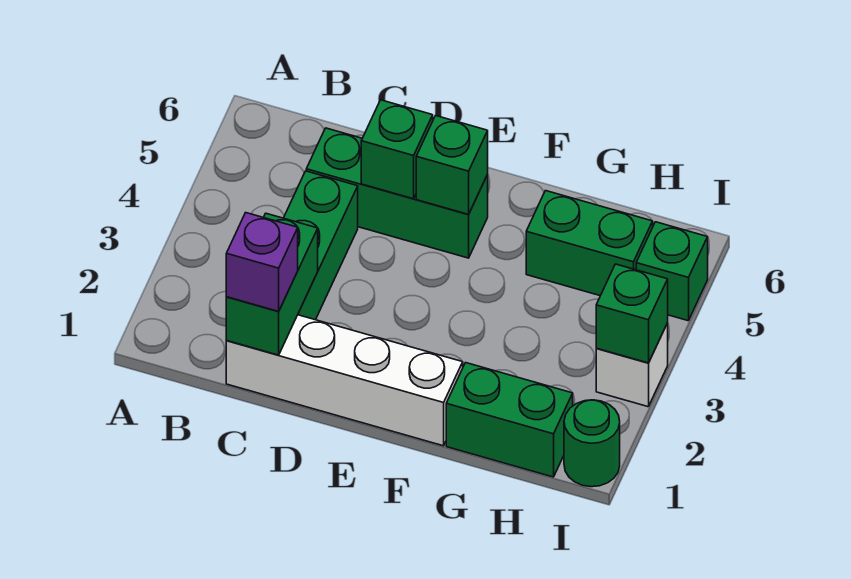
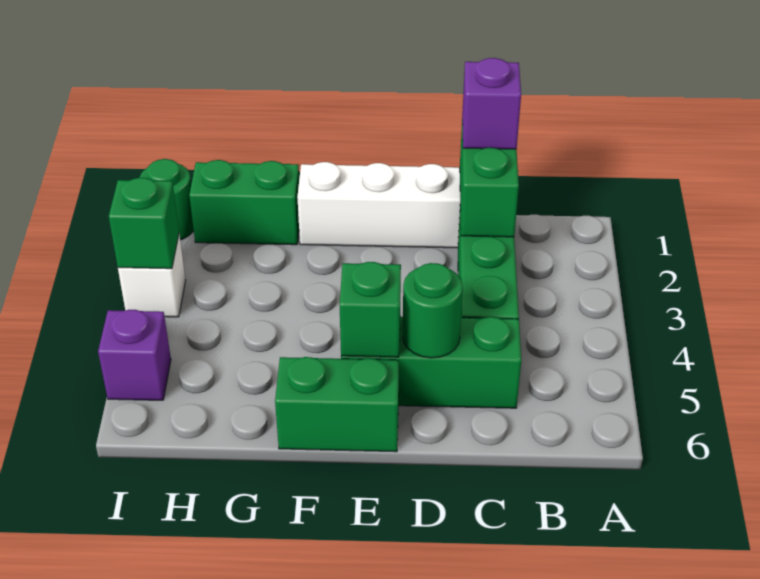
green 1x1 brick [361,100,433,199] -> green 1x1 round brick [403,263,463,358]
green 1x2 brick [526,191,653,296] -> green 1x2 brick moved to [275,357,399,452]
green 1x1 brick [636,222,708,321] -> purple 1x1 brick [98,310,171,400]

